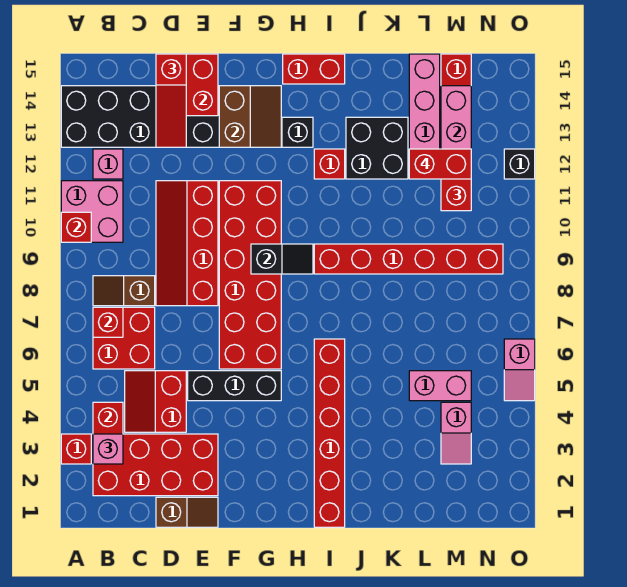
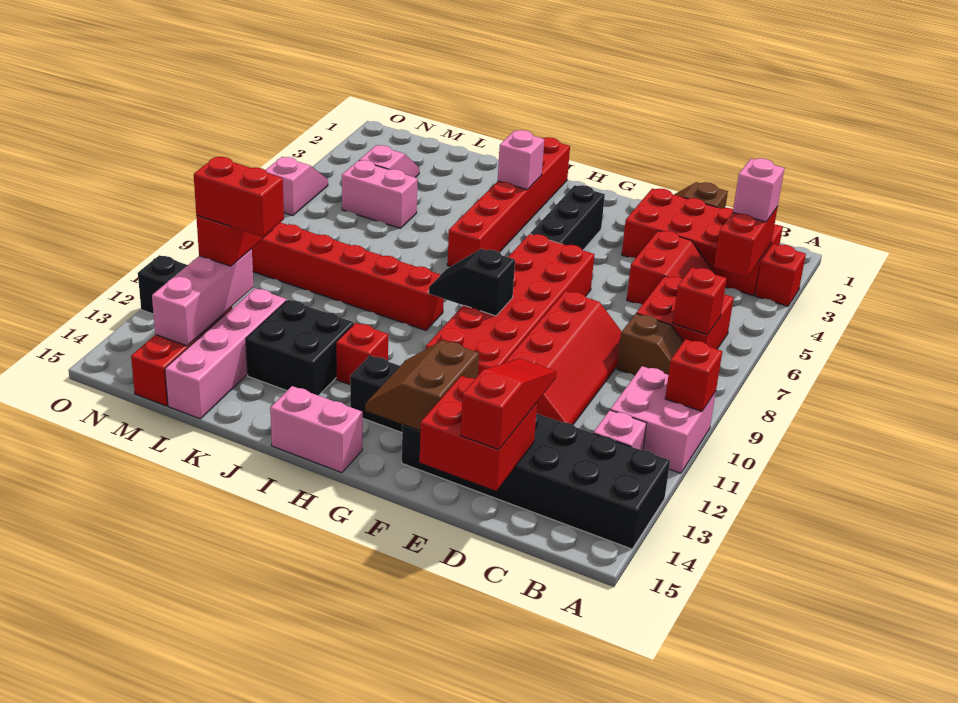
black 1x3 brick [188,371,281,401] -> black 1x3 brick turned to [530,185,605,250]
red 1x2 brick [283,54,345,84] -> pink 1x2 brick [270,386,363,473]
none -> pink 1x1 brick [498,130,544,190]

